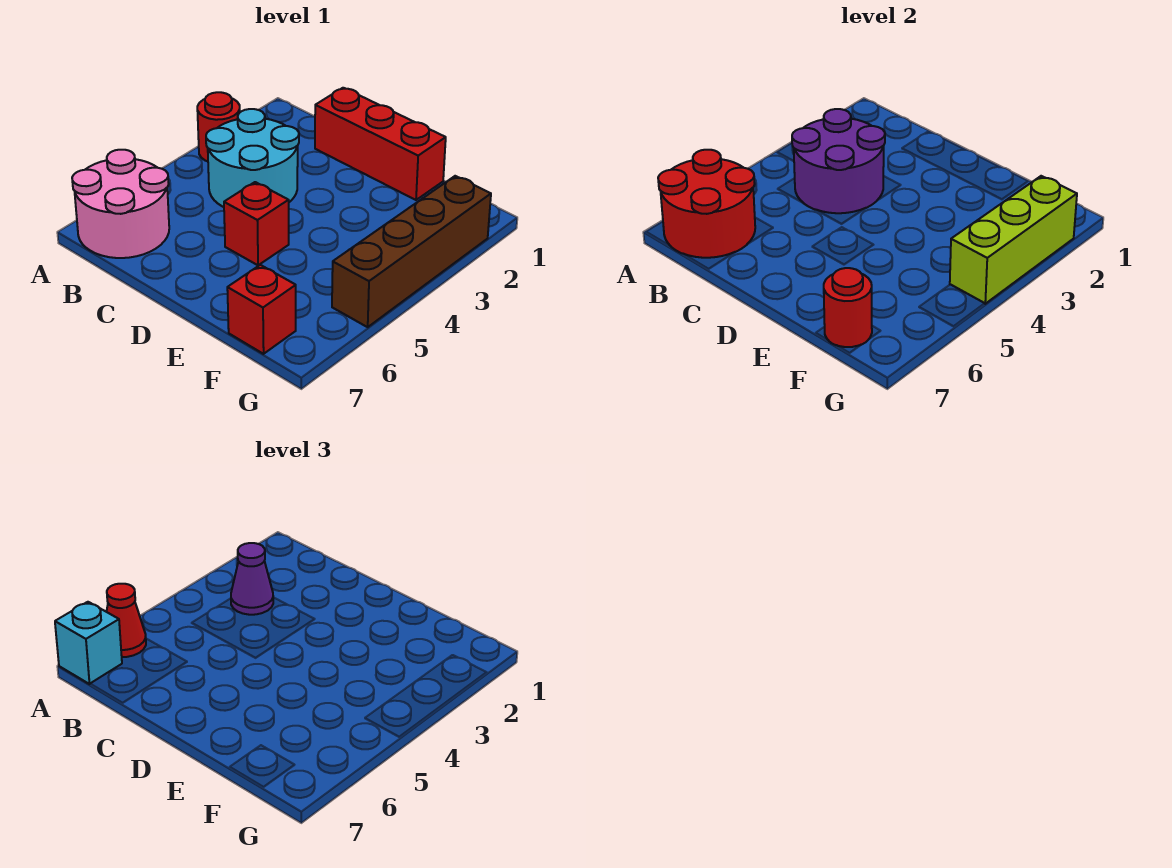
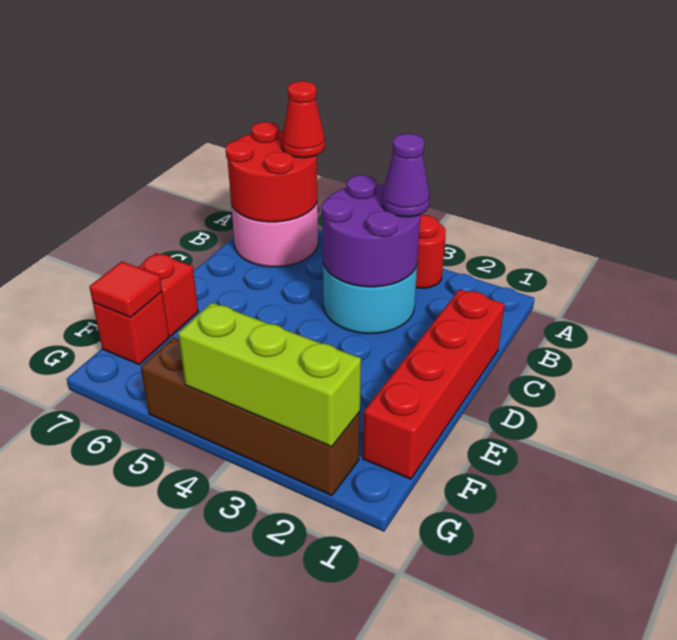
cyan 1x1 brick [55,602,122,684] -> none
red 1x3 brick [315,88,446,200] -> red 1x4 brick [363,289,505,479]
red 1x1 brick [224,182,289,265] -> red 1x1 brick moved to [138,253,198,336]
red 1x1 round brick [824,268,872,347] -> red 1x1 tile [89,262,162,317]

